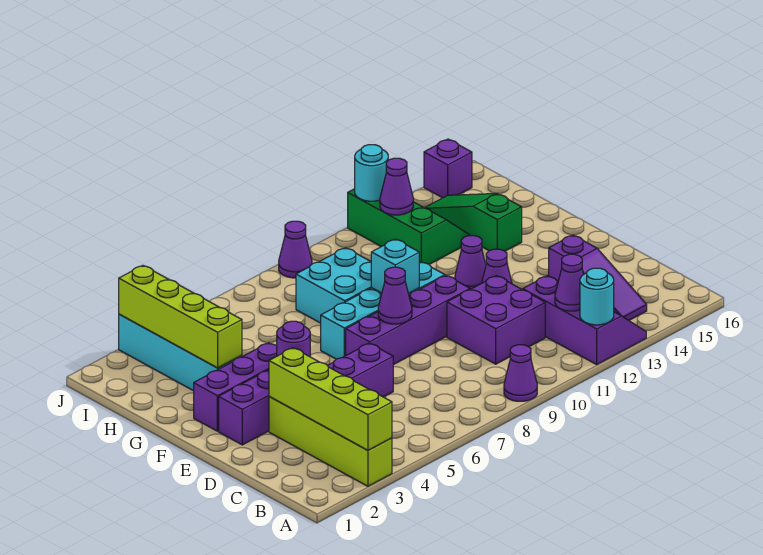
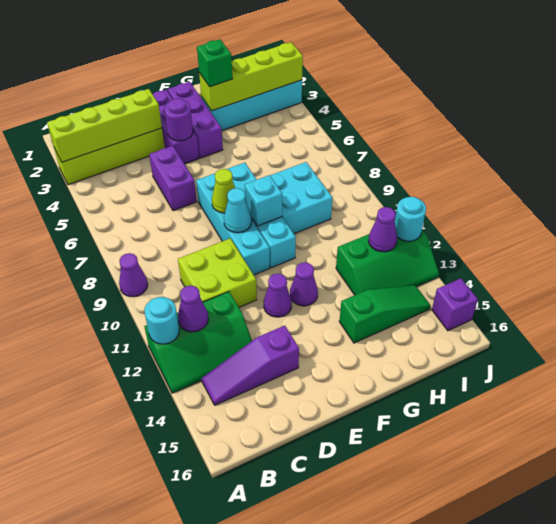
purple 2x3 slope [523,275,646,364] -> green 2x3 slope [144,292,252,393]
purple 2x2 brick [447,276,545,364] -> lime 2x2 brick [178,238,257,307]
purple 1x4 brick [346,276,470,365] -> cyan 1x4 brick [196,174,270,275]
purple 1x1 cone [378,267,412,324] -> lime 1x1 cone [212,169,235,213]
none -> cyan 1x1 cone [224,188,252,233]
none -> green 1x1 brick [197,39,233,87]
purple 1x1 cone [279,221,312,278] -> none

